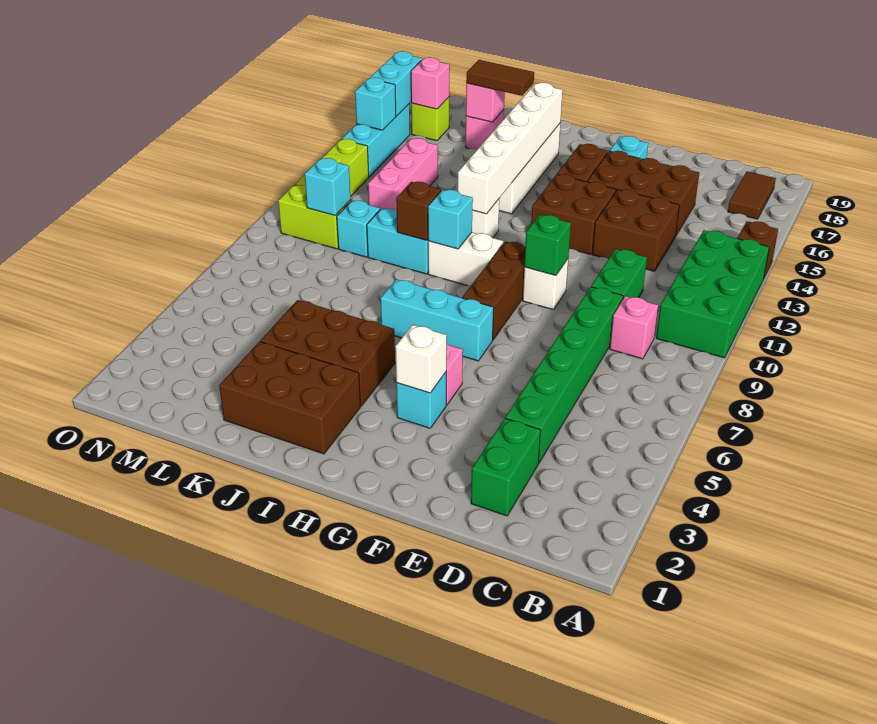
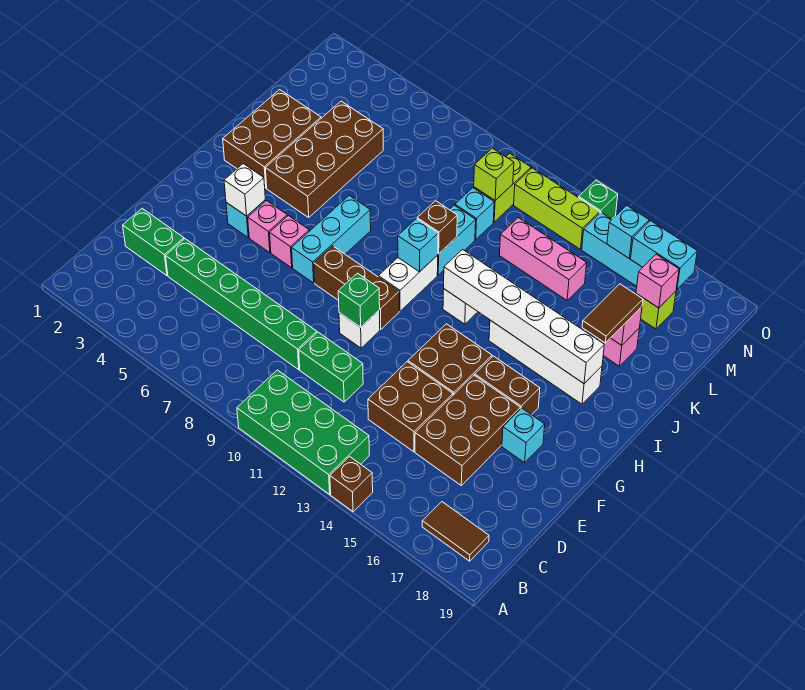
pink 1x1 brick [610,296,658,359] -> pink 1x1 brick moved to [270,216,309,268]
brown 2x3 brick [260,300,395,406] -> brown 2x4 brick [265,101,383,217]
cyan 1x1 brick [304,158,351,215] -> lime 1x1 brick [474,148,514,200]
none -> green 1x1 brick [579,180,618,219]

